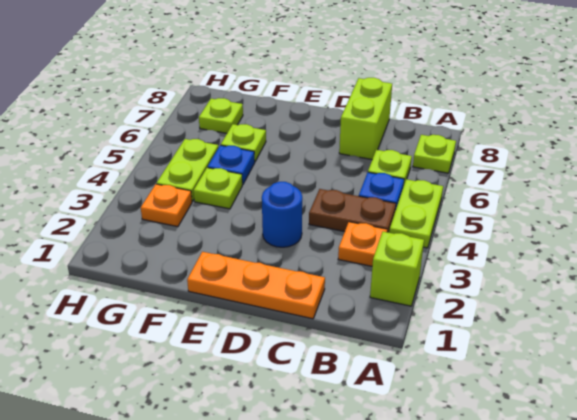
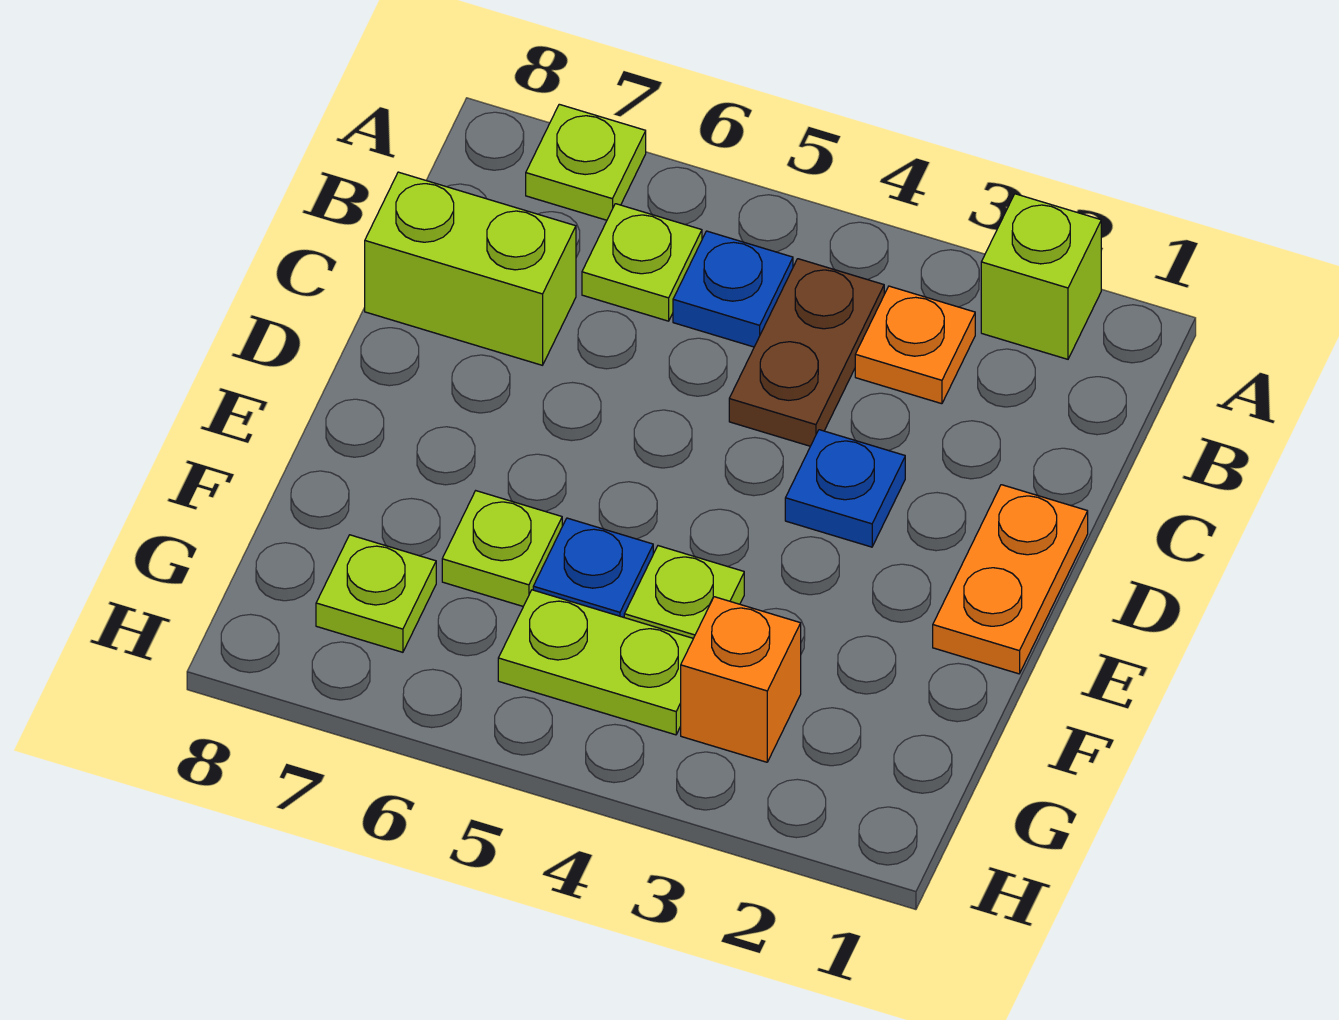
lime 1x2 plate [389,179,443,248] -> none
orange 1x3 plate [187,252,325,319] -> orange 1x2 plate [933,485,1088,674]
blue 1x1 round brick [262,182,302,247] -> blue 1x1 plate [785,430,905,547]
orange 1x1 plate [141,184,192,227] -> orange 1x1 brick [681,597,801,762]

